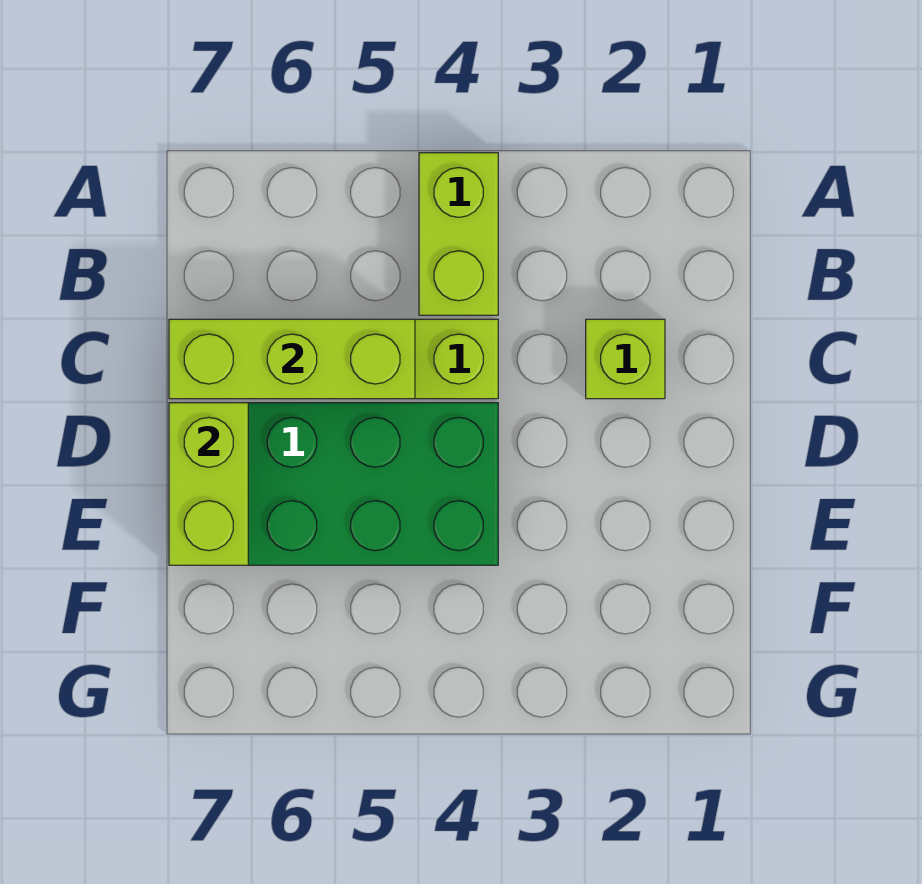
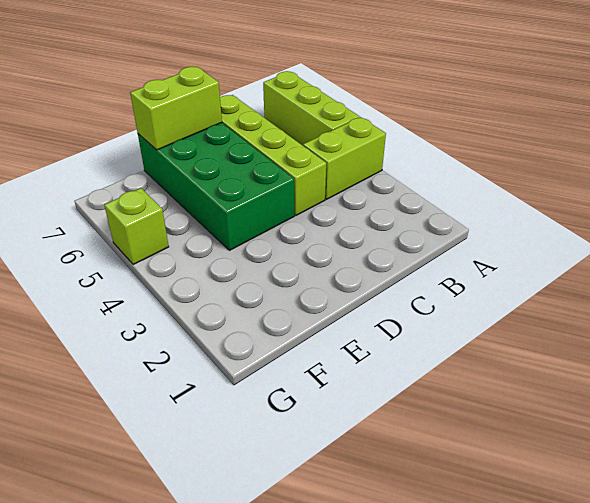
lime 1x1 brick [586,319,665,399] -> lime 1x1 brick moved to [104,188,169,265]
lime 1x3 brick [169,319,415,399] -> lime 1x3 brick moved to [263,71,359,145]

